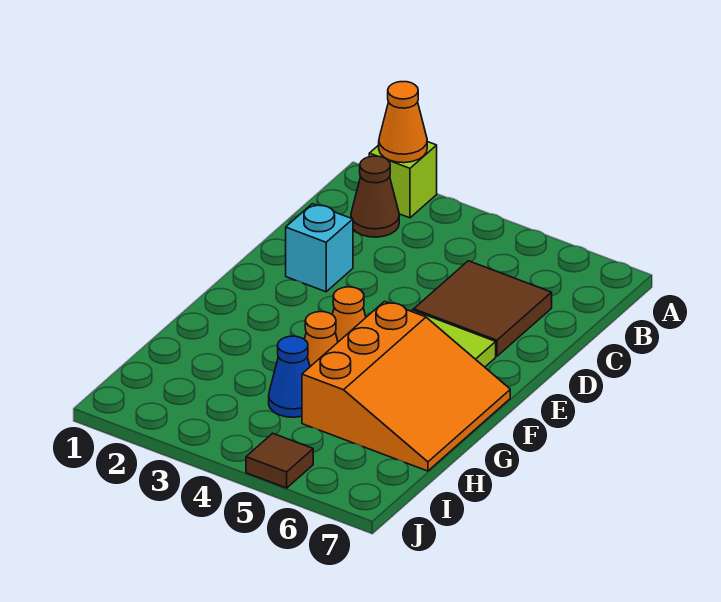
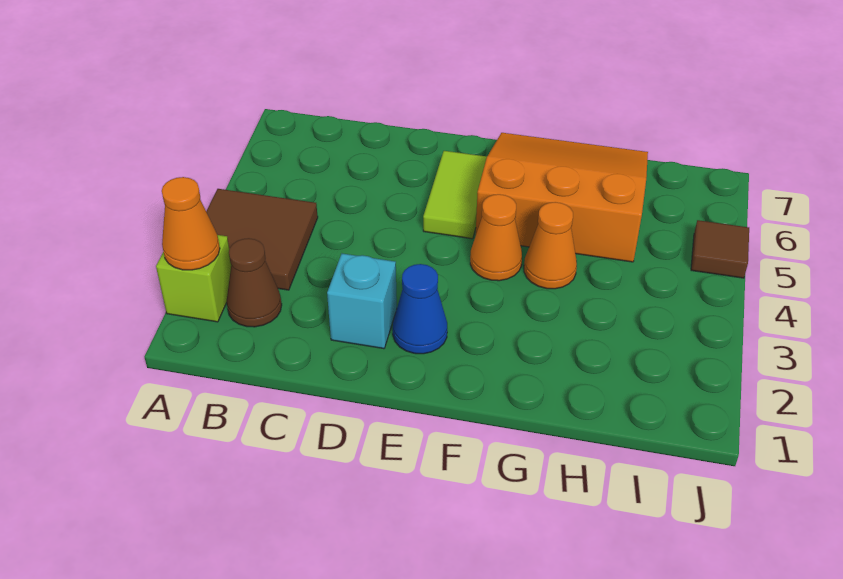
brown 2x2 tile [414,261,552,356] -> brown 2x2 tile moved to [206,189,318,290]
blue 1x1 cone [269,336,310,417] -> blue 1x1 cone moved to [393,264,447,354]

